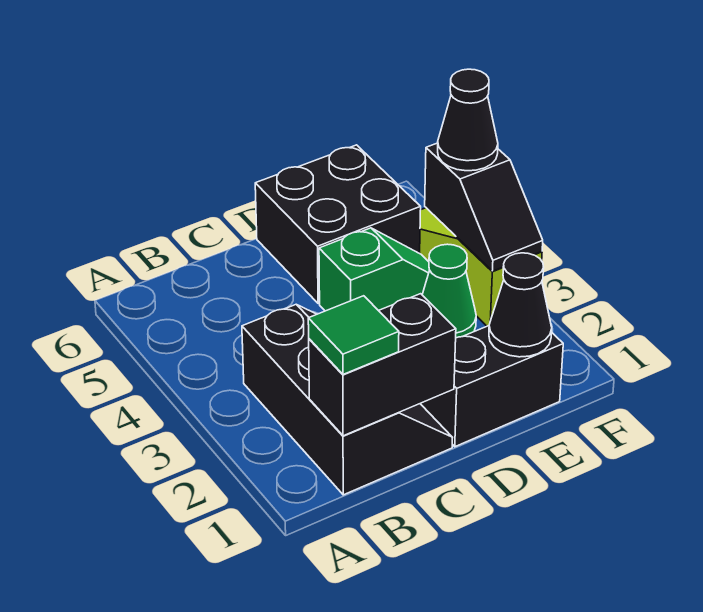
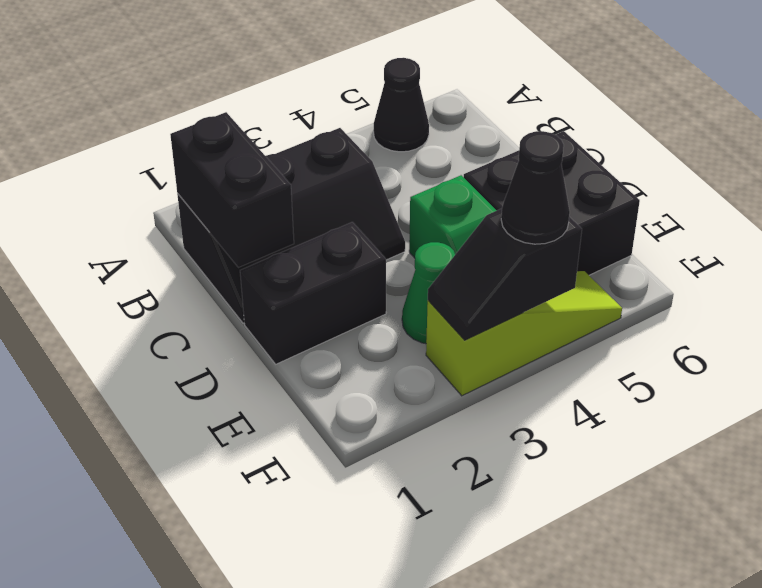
green 1x1 tile [308,296,399,374] -> none
black 1x2 brick [421,326,563,447] -> black 1x2 brick turned to [240,222,386,364]
black 1x1 cone [489,253,552,357] -> black 1x1 cone moved to [374,58,429,152]

